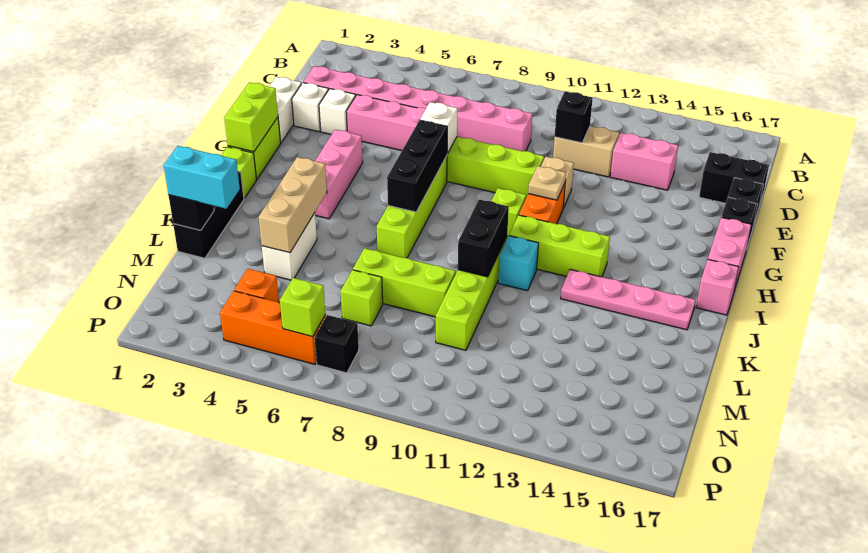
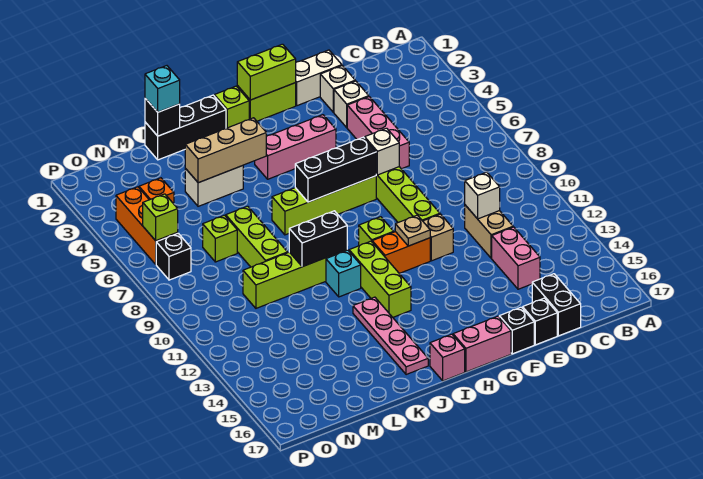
pink 1x8 brick [303,66,532,151] -> none
black 1x1 brick [555,92,593,143] -> white 1x1 brick [465,172,500,219]
cyan 1x2 brick [164,146,240,209] -> cyan 1x1 brick [145,66,180,112]

